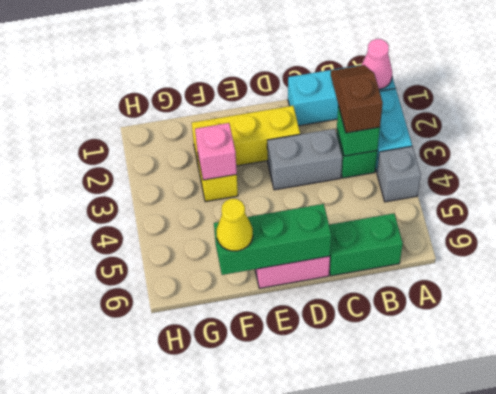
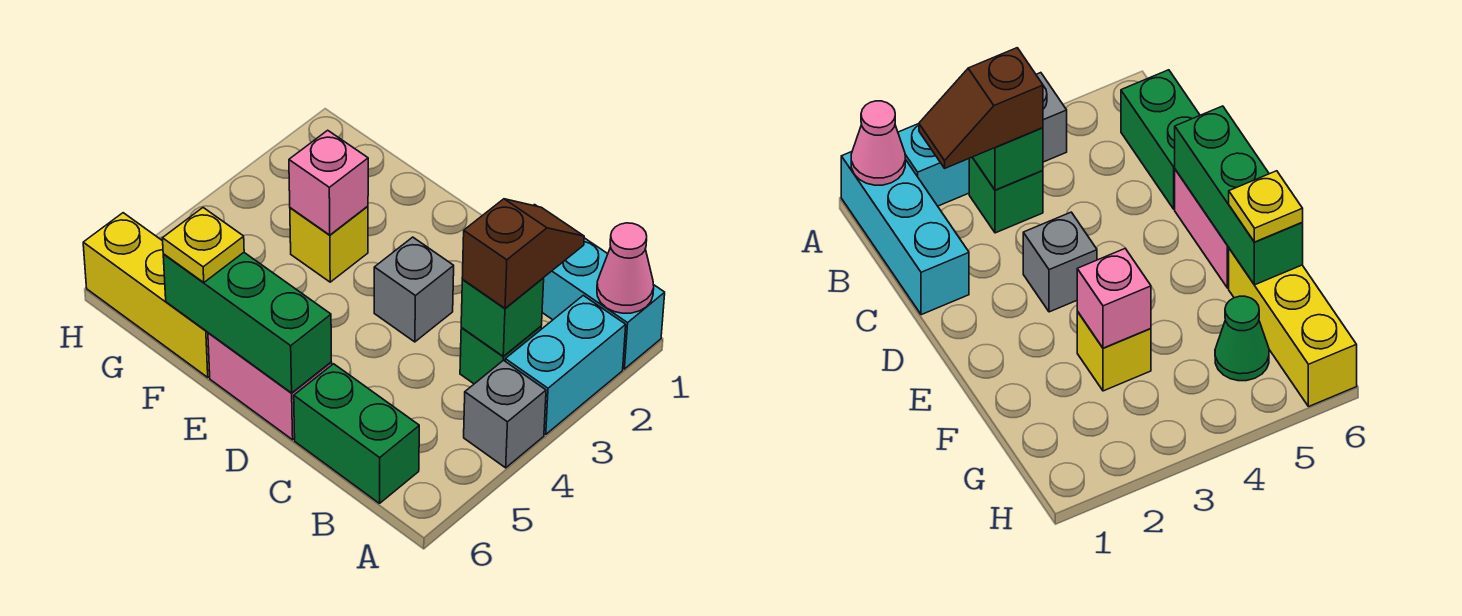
grey 1x2 brick [267,129,342,190] -> grey 1x1 brick [374,237,454,342]
yellow 1x3 brick [192,106,300,168] -> yellow 1x3 brick moved to [83,213,210,377]
yellow 1x1 cone [216,199,253,251] -> yellow 1x1 plate [162,208,244,283]
none -> green 1x1 cone [1215,296,1269,381]

